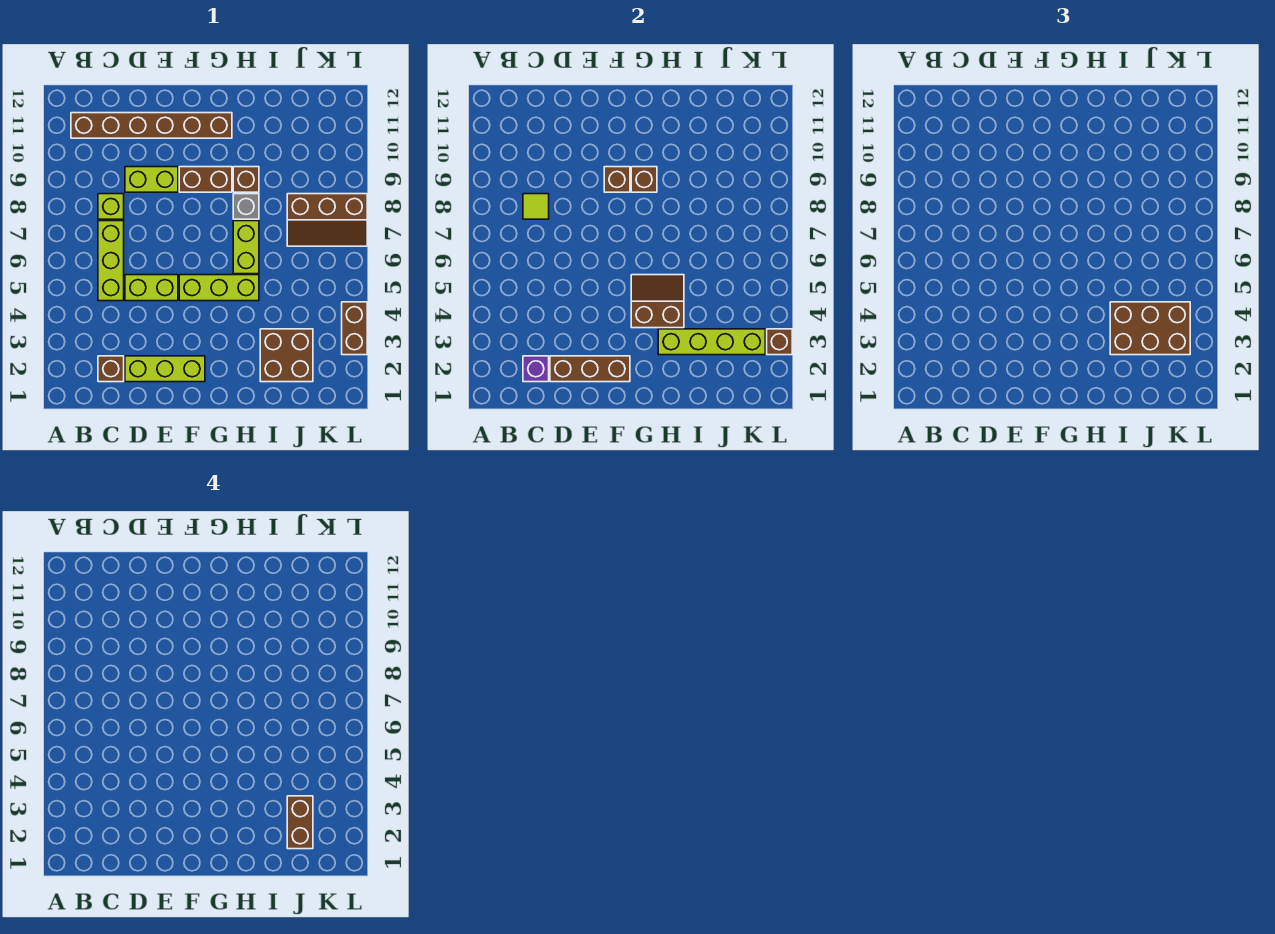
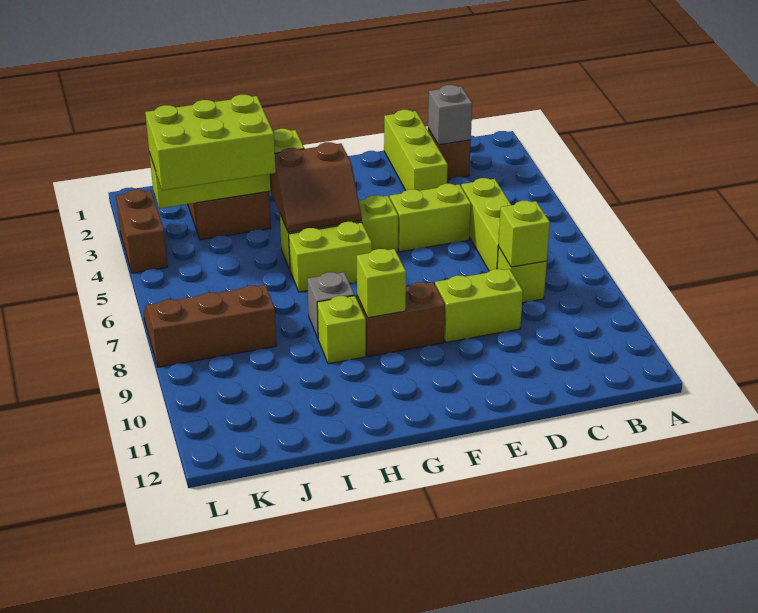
brown 1x6 brick [71,113,232,138] -> none
purple 1x1 brick [523,356,549,382] -> grey 1x1 brick [428,85,472,145]
lime 1x1 tile [523,194,549,219] -> lime 1x1 brick [498,201,550,267]
lime 1x3 brick [125,356,205,382] -> lime 1x3 brick turned to [384,110,448,191]
brown 1x3 brick [550,356,630,382] -> none
brown 1x1 brick [604,167,630,192] -> none
brown 1x1 brick [631,167,657,192] -> lime 1x1 brick [357,249,406,318]
lime 1x2 brick [233,221,259,274] -> lime 1x2 brick turned to [289,222,372,292]
brown 1x1 brick [233,167,259,192] -> lime 1x1 brick [317,296,366,364]
brown 2x3 brick [1110,302,1190,355] -> lime 2x3 brick [145,95,276,190]
brown 1x2 brick [287,796,313,849] -> none
brown 1x1 brick [767,329,792,355] -> none

